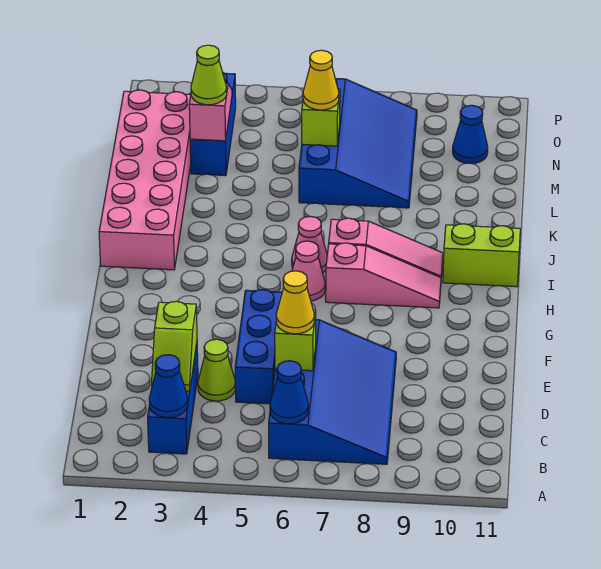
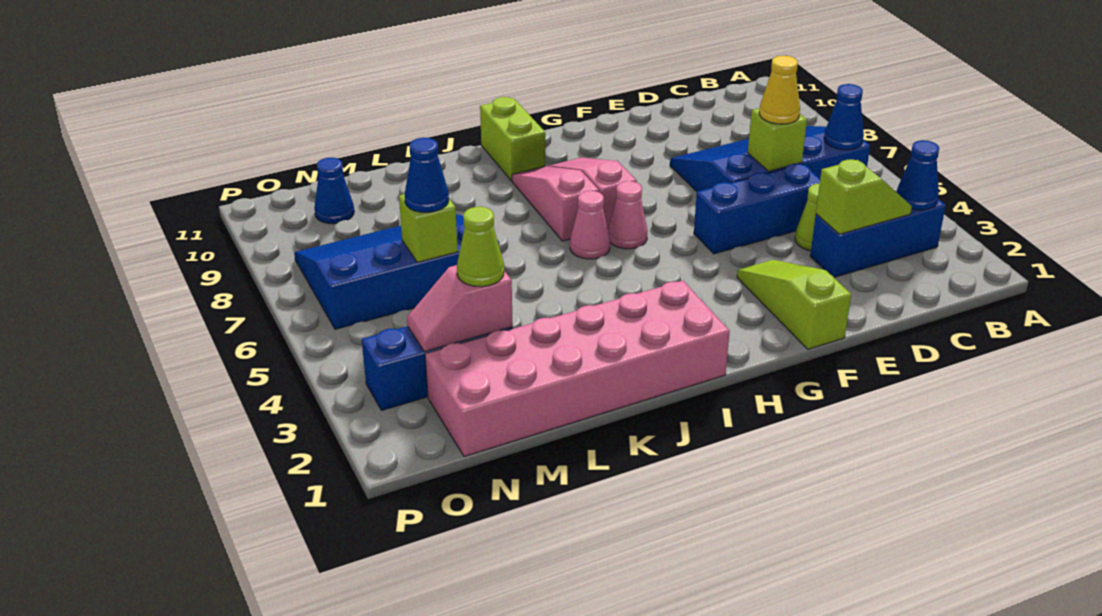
none -> lime 1x3 slope [737,260,851,349]
yellow 1x1 cone [303,50,339,110] -> blue 1x1 cone [405,138,449,212]

